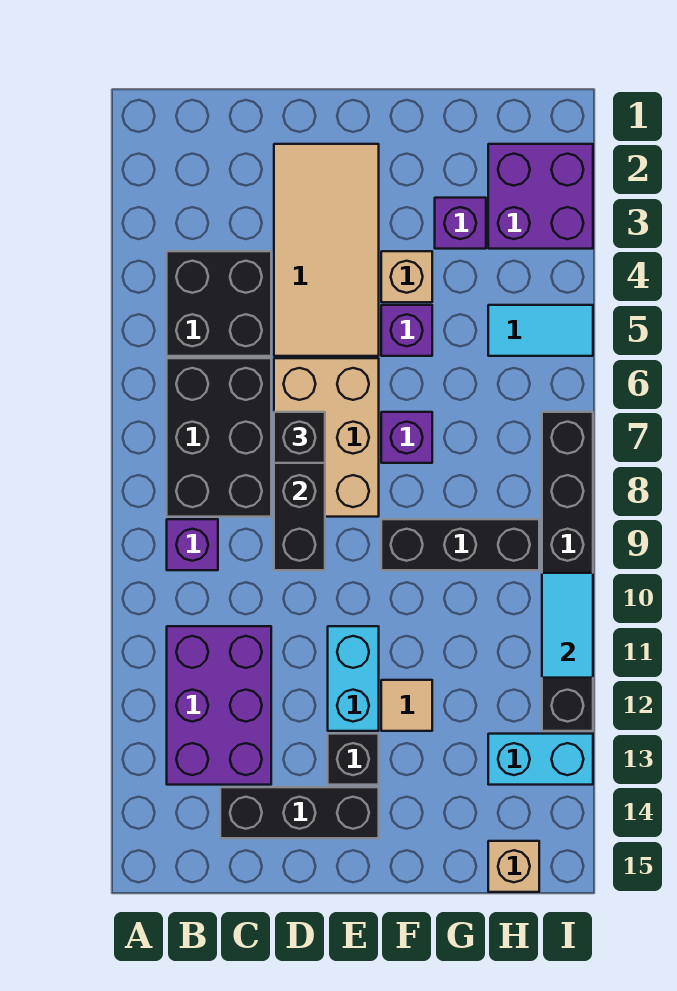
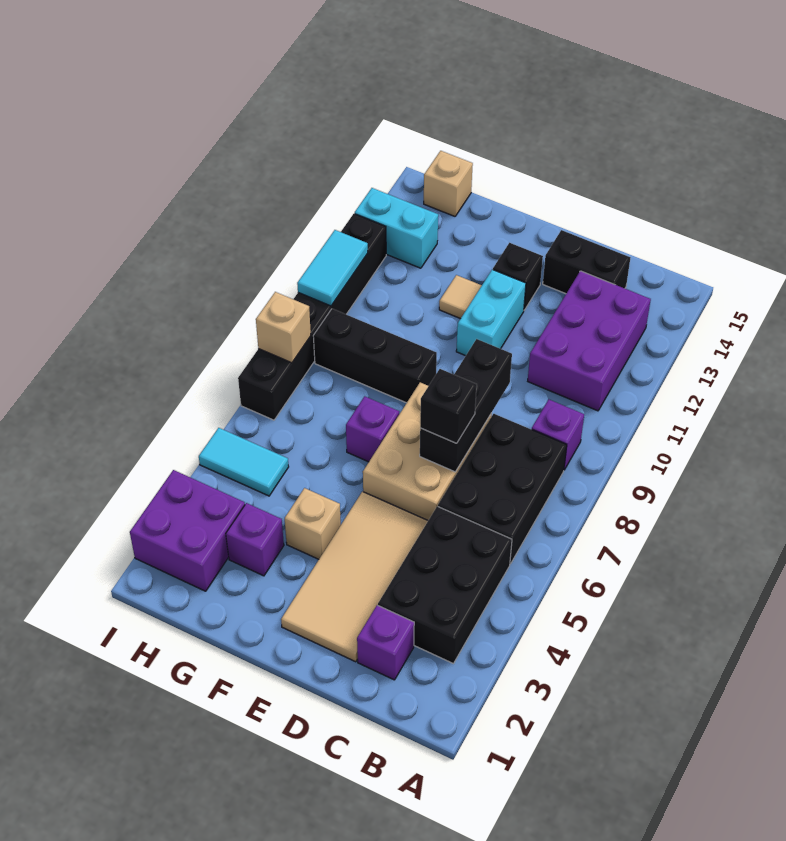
black 2x2 brick [167,251,271,356] -> black 2x3 brick [378,506,512,664]
black 1x3 brick [220,787,379,838] -> black 1x2 brick [543,230,630,294]
purple 1x1 brick [381,305,432,356] -> purple 1x1 brick moved to [357,605,414,680]
none -> tan 1x1 brick [256,292,311,363]

